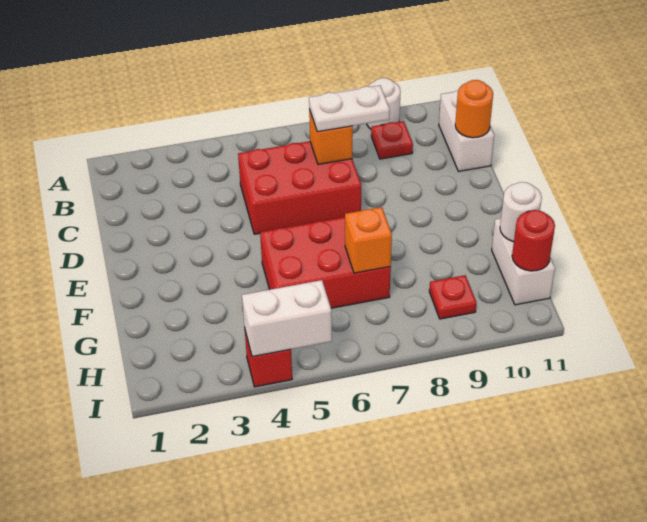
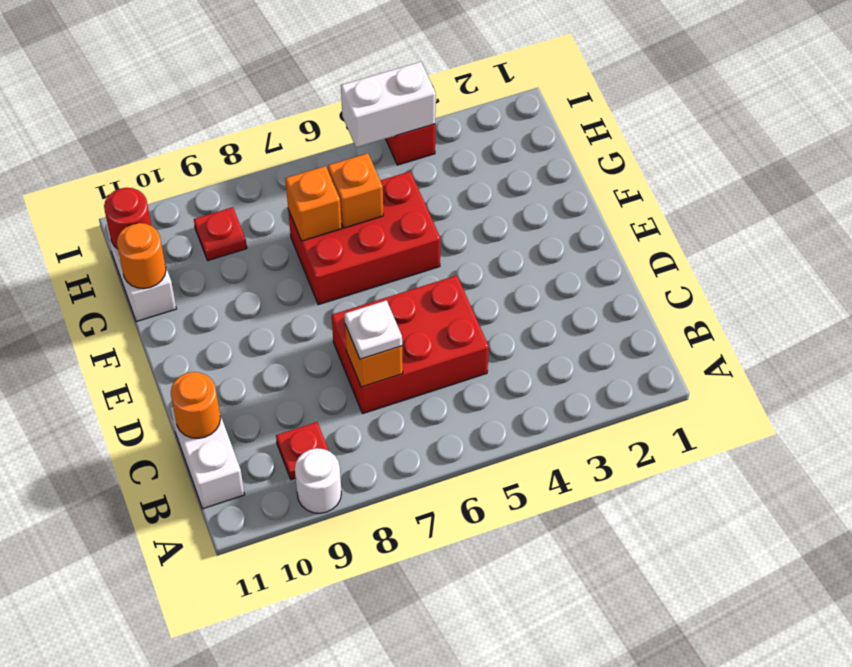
white 1x2 plate [309,86,390,132] -> white 1x1 plate [344,300,402,359]
none -> orange 1x1 brick [328,153,383,228]
white 1x1 round brick [500,182,542,242] -> orange 1x1 round brick [117,223,166,289]

